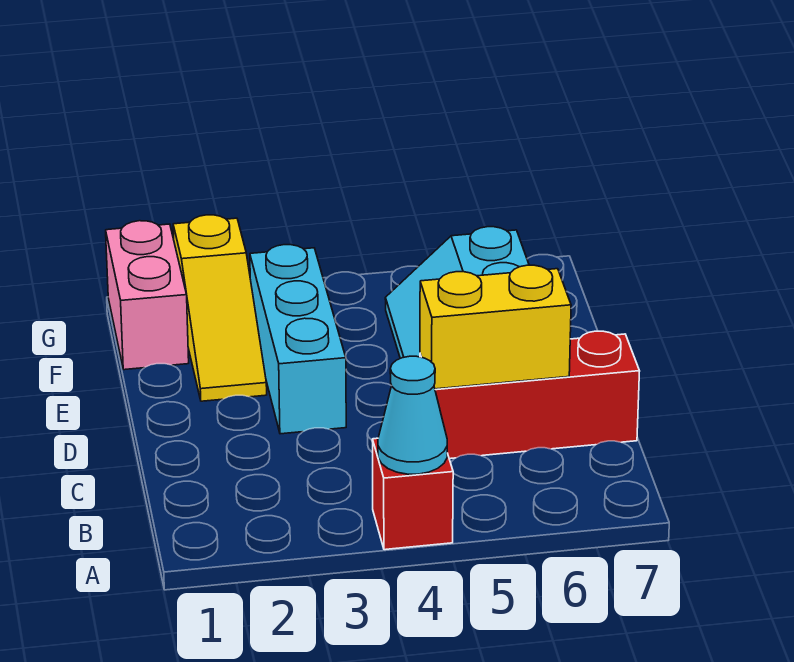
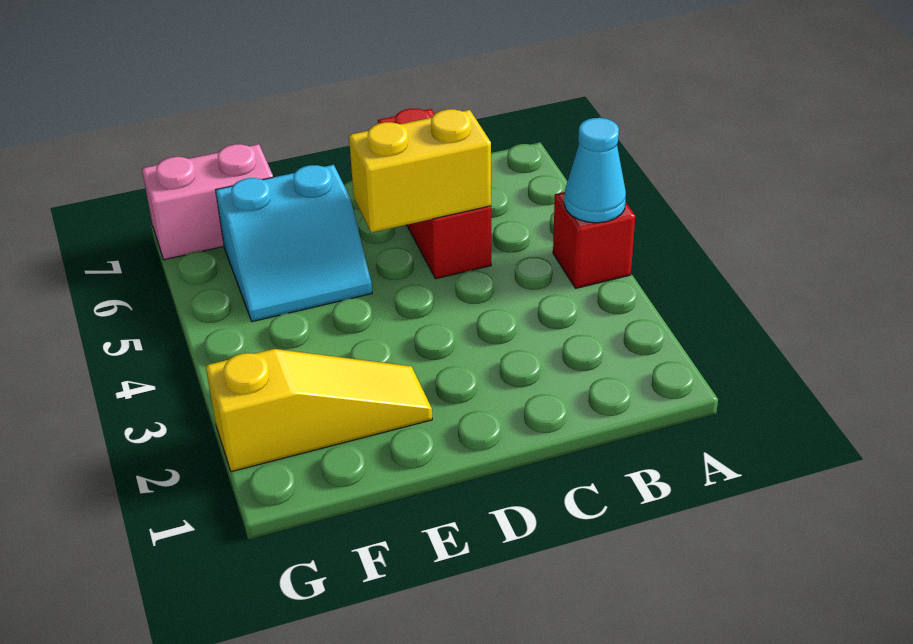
yellow 1x2 brick [420,265,571,389] -> yellow 1x2 brick turned to [349,109,491,233]
cyan 1x3 brick [250,245,346,434] -> none
pink 1x2 brick [106,221,189,370] -> pink 1x2 brick moved to [142,144,273,260]

